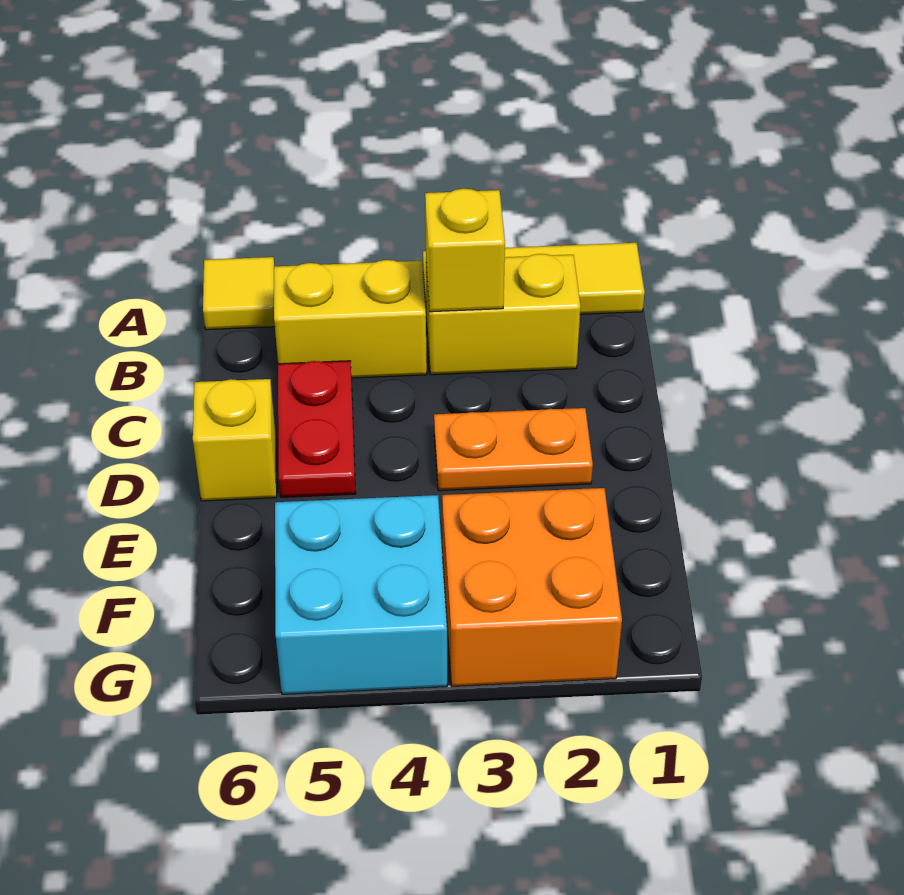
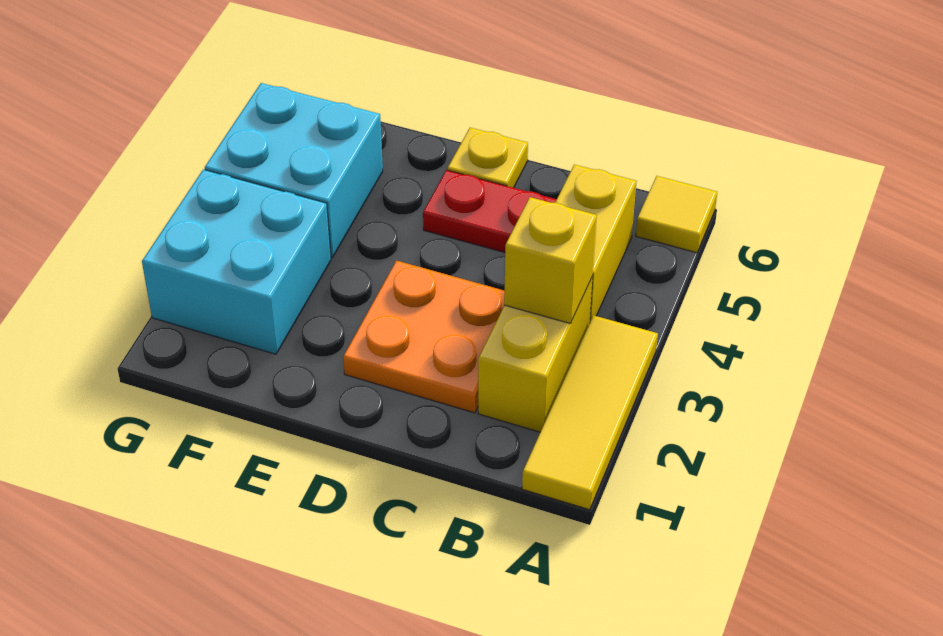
orange 1x2 plate [434,408,593,491] -> orange 2x2 plate [343,261,505,413]
yellow 1x1 brick [193,379,277,501] -> yellow 1x1 plate [447,128,528,188]
orange 2x2 brick [442,488,622,686] -> cyan 2x2 brick [142,169,331,354]

